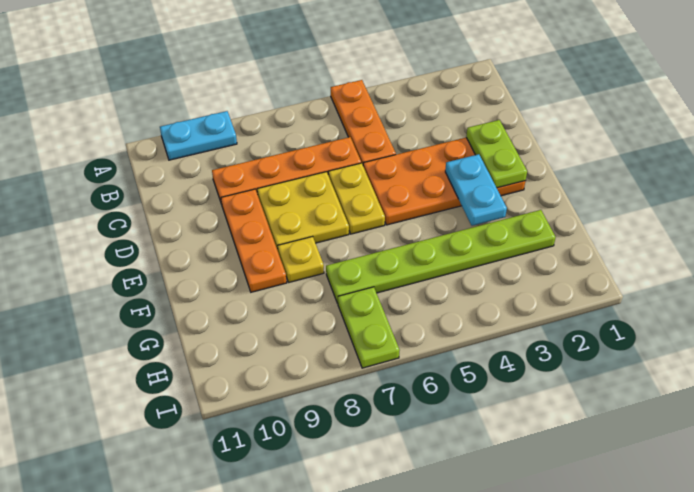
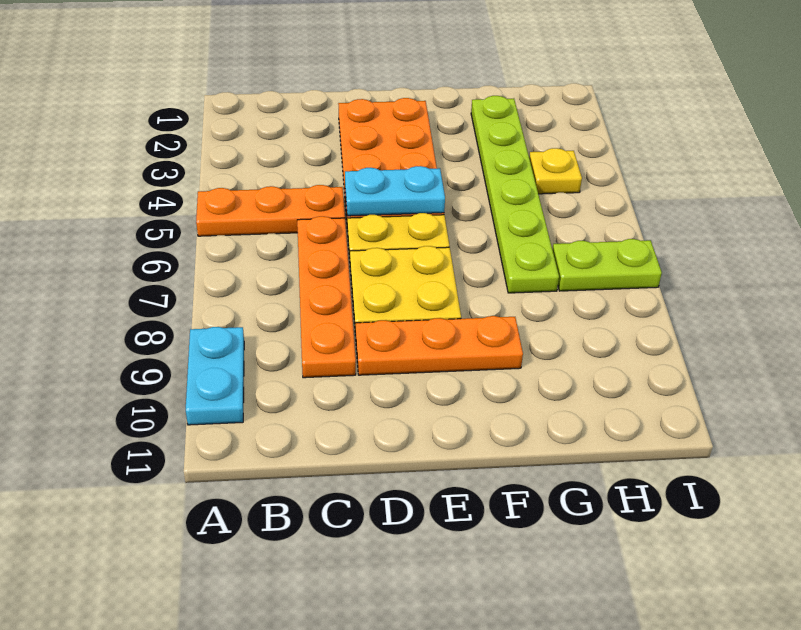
lime 1x2 plate [466,120,527,188] -> none
cyan 1x2 plate [445,154,507,226] -> cyan 1x2 plate moved to [345,166,445,216]
yellow 1x1 plate [278,236,324,282] -> yellow 1x1 plate moved to [529,148,582,194]

